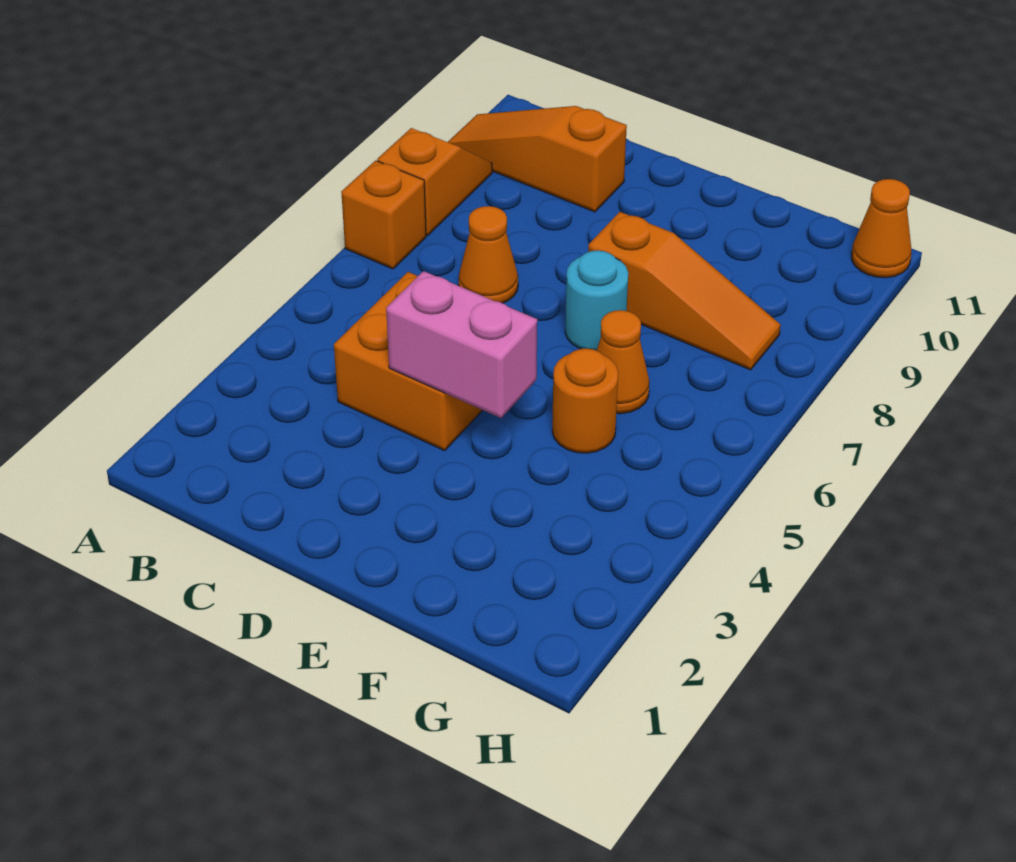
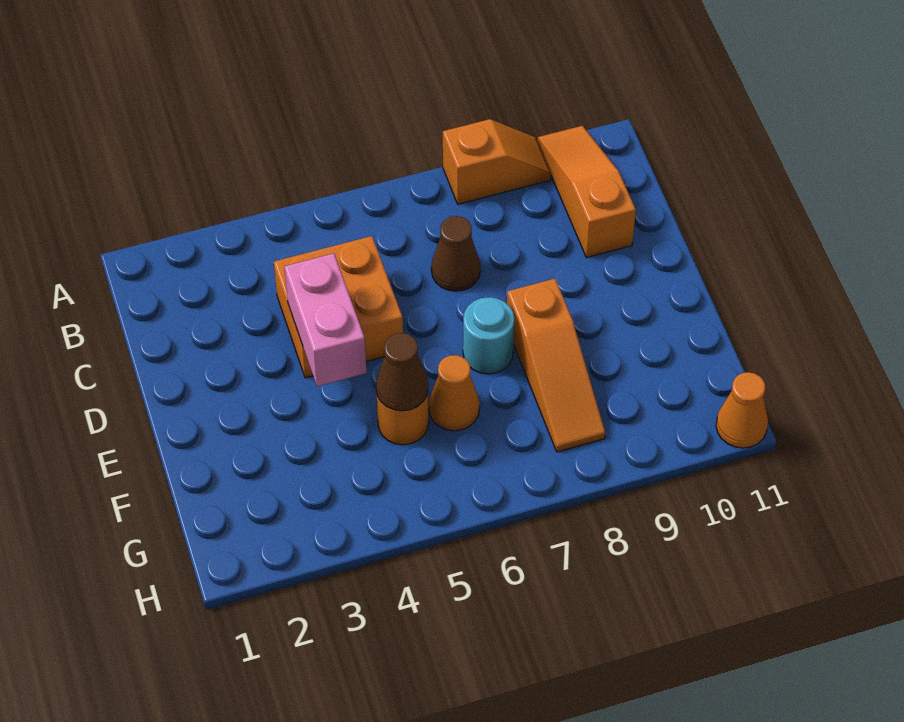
orange 1x1 brick [341,160,426,269] -> none
orange 1x1 cone [459,206,518,303] -> brown 1x1 cone [431,216,480,291]
none -> brown 1x1 cone [376,333,428,411]

